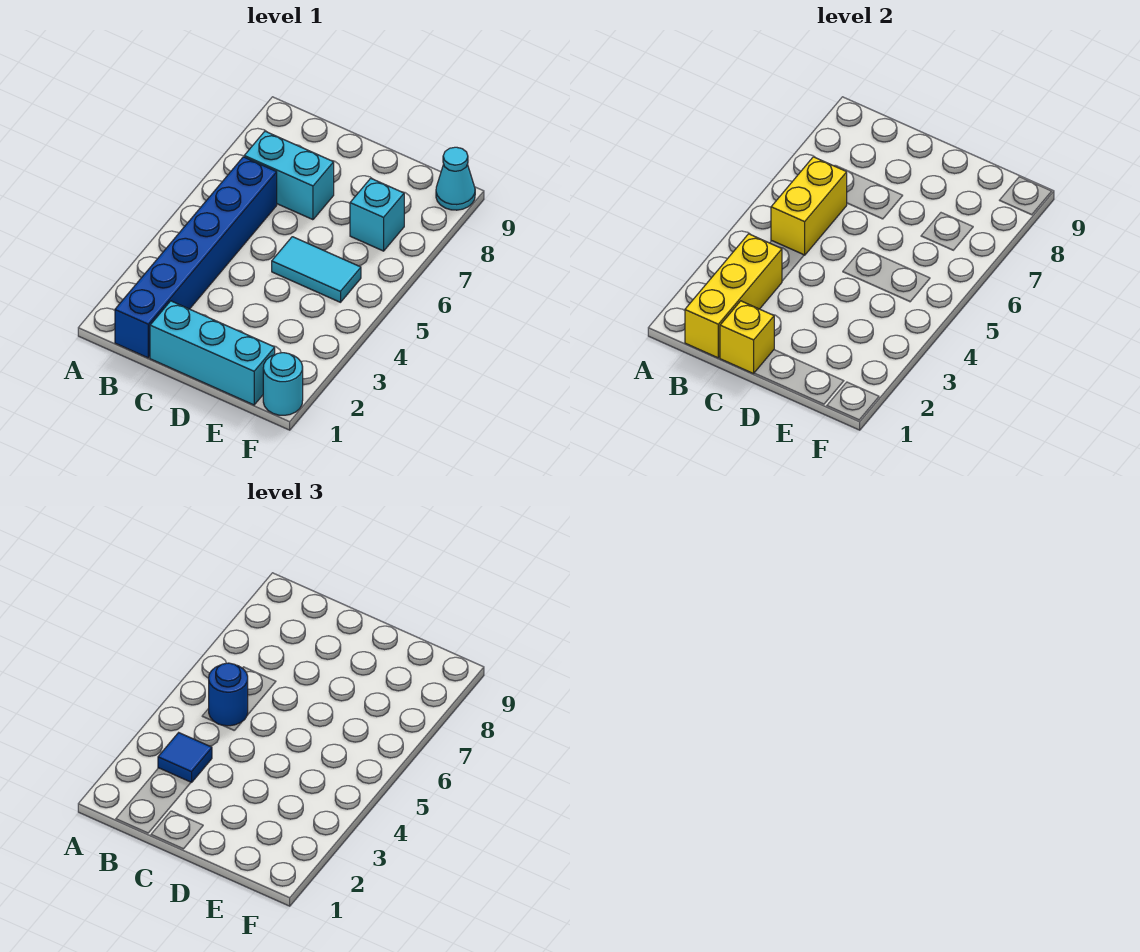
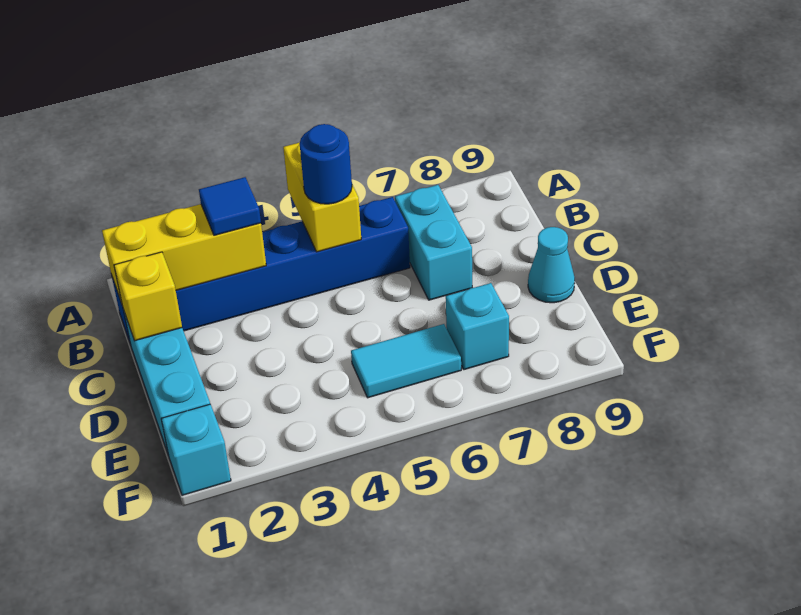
yellow 1x2 brick [771,157,847,255] -> yellow 1x2 brick turned to [283,142,361,252]
cyan 1x2 tile [272,237,361,302] -> cyan 1x2 tile turned to [351,324,461,398]
cyan 1x1 round brick [263,353,303,415] -> cyan 1x1 brick [161,404,231,495]
cyan 1x1 cone [436,147,475,210] -> cyan 1x1 cone moved to [528,227,575,303]

